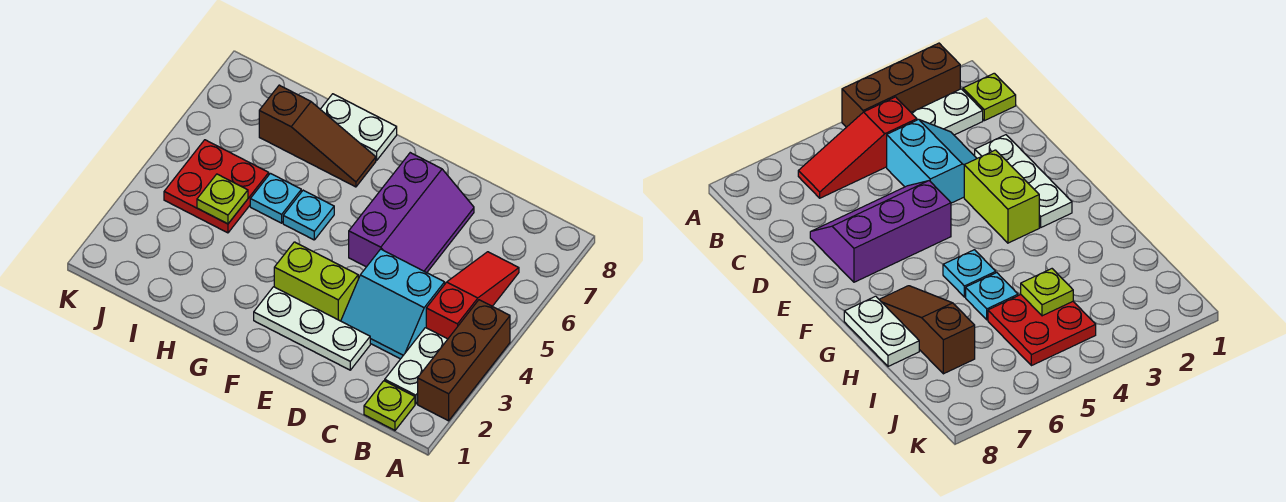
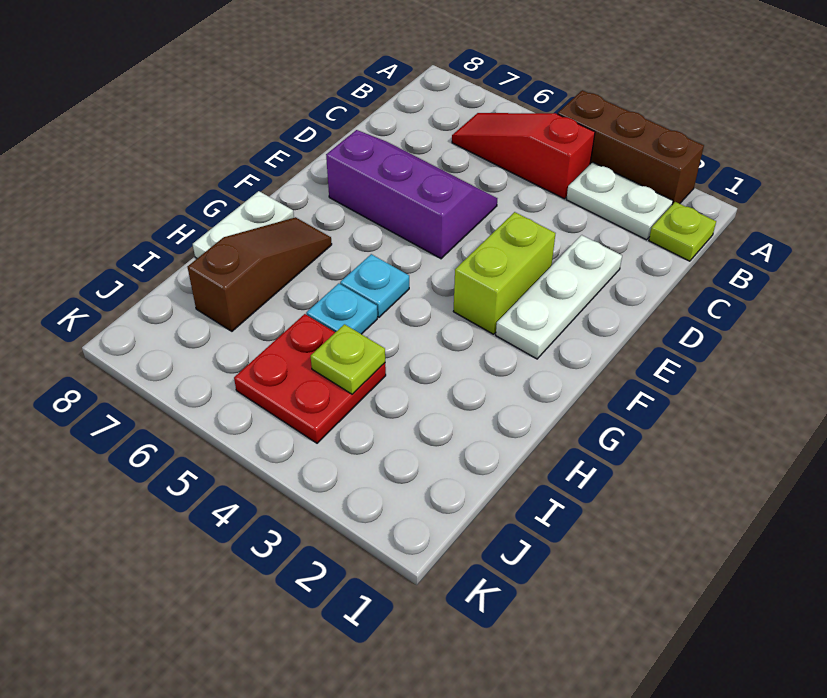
cyan 2x2 slope [341,249,445,359] -> none

